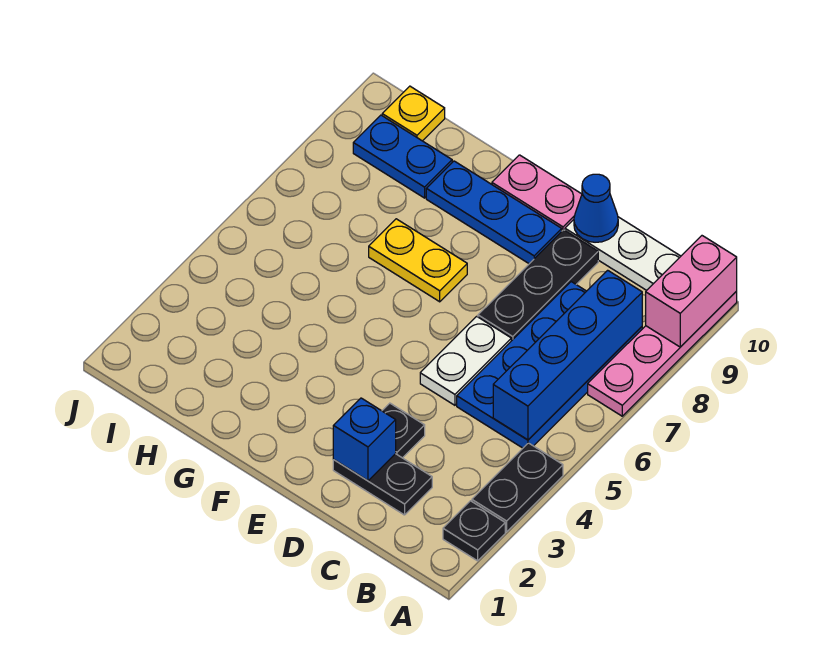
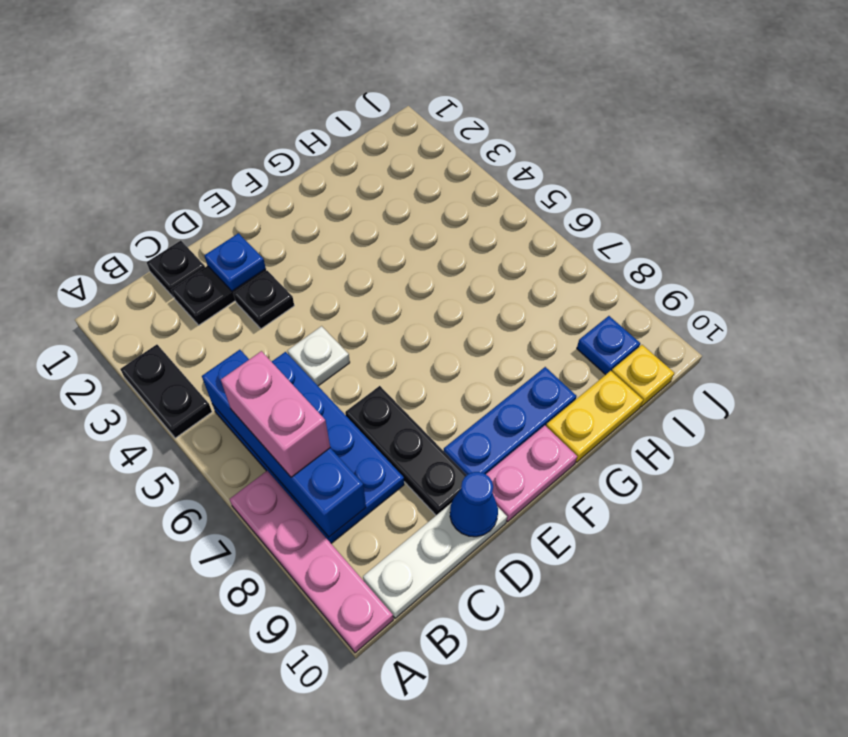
black 1x1 plate [443,501,505,561] -> black 1x1 plate moved to [147,241,205,297]
pink 1x2 brick [646,236,737,347] -> pink 1x2 brick moved to [221,351,330,477]
blue 1x1 brick [333,398,396,481] -> blue 1x1 plate [204,233,266,291]
white 1x2 plate [420,316,511,405] -> white 1x1 plate [287,326,350,386]
yellow 1x2 plate [369,219,467,302] -> yellow 1x2 plate moved to [546,371,643,462]
blue 1x2 plate [353,115,452,198] -> blue 1x1 plate [577,316,640,375]

